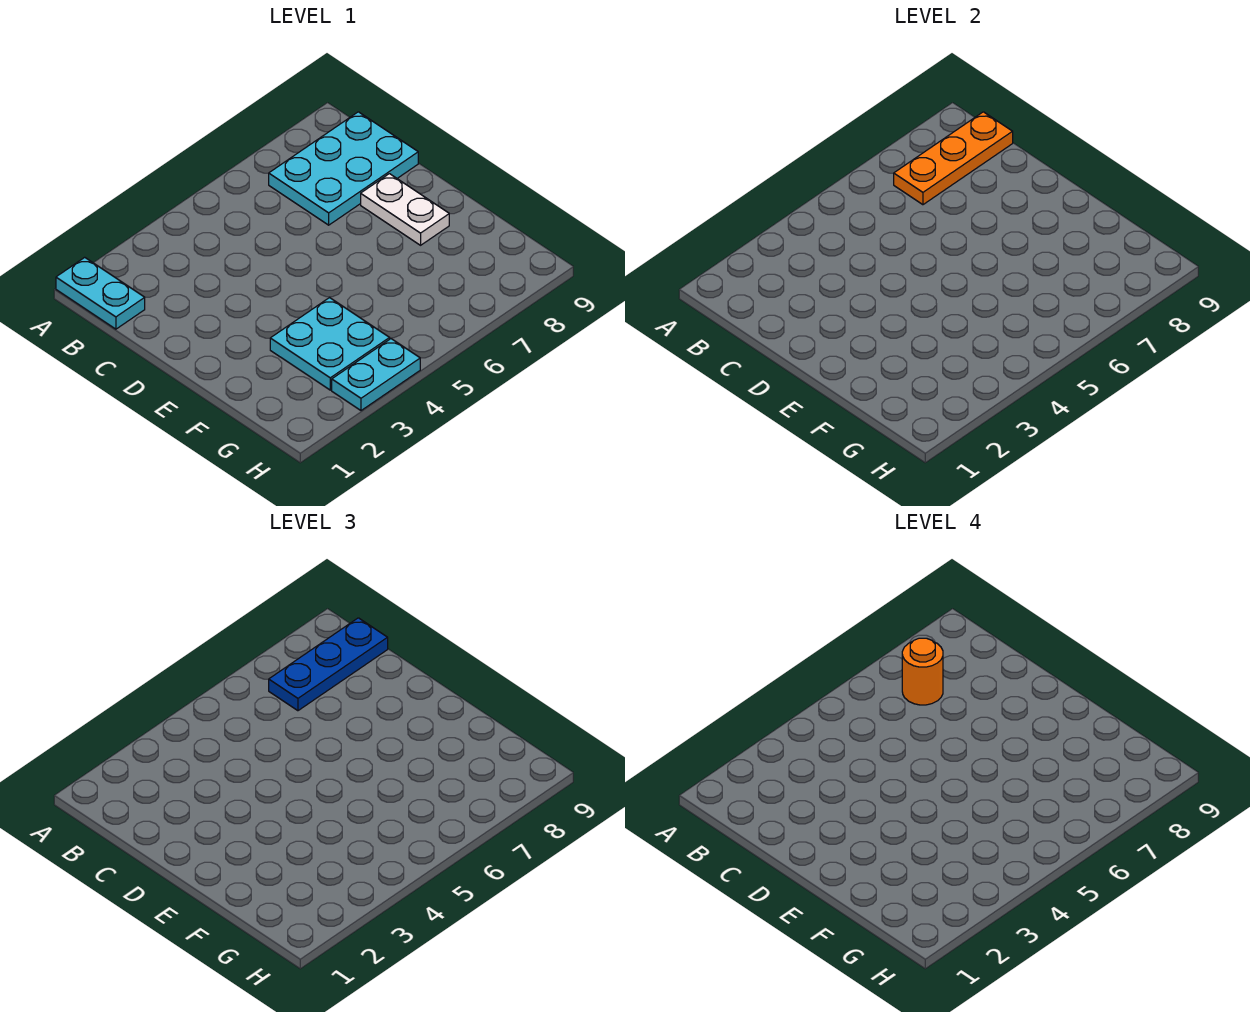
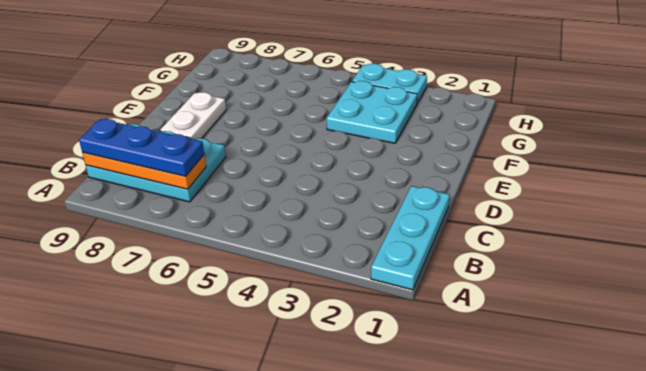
cyan 1x2 plate [56,257,145,329] -> cyan 1x3 plate [371,186,450,290]
orange 1x1 round brick [902,638,943,705] -> none

